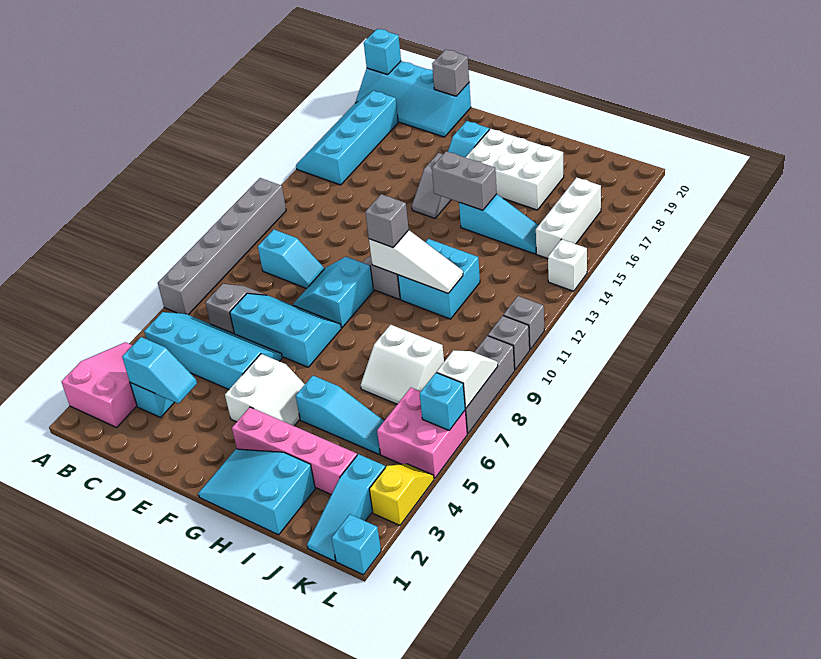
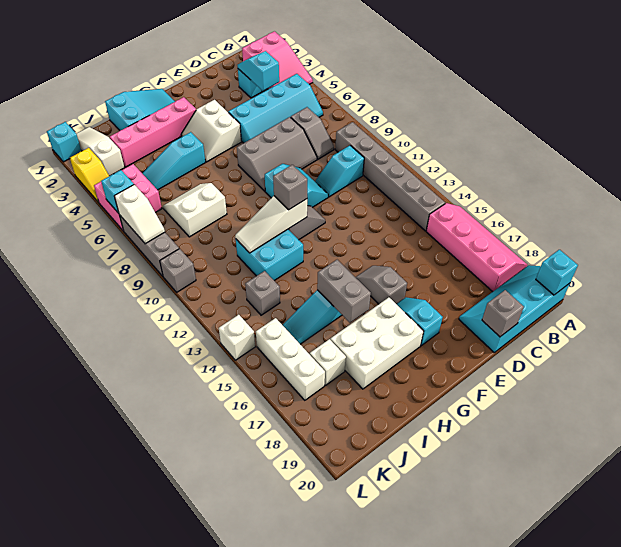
grey 1x6 brick [158,178,286,315] -> grey 1x6 brick moved to [335,122,445,231]
cyan 2x4 slope [296,91,398,185] -> pink 2x4 slope [426,203,527,292]
cyan 1x2 slope [122,337,197,404] -> cyan 1x2 slope turned to [237,51,279,91]
cyan 2x3 slope [230,293,341,367] -> grey 2x3 slope [237,117,317,191]
grey 1x2 brick [432,151,497,210] -> grey 1x2 brick turned to [317,260,371,323]
none -> white 1x1 brick [310,339,346,385]
cyan 1x3 slope [307,454,385,561] -> white 1x3 slope [76,127,124,176]
grey 1x1 brick [503,296,544,349] -> grey 1x1 brick moved to [245,271,280,315]

